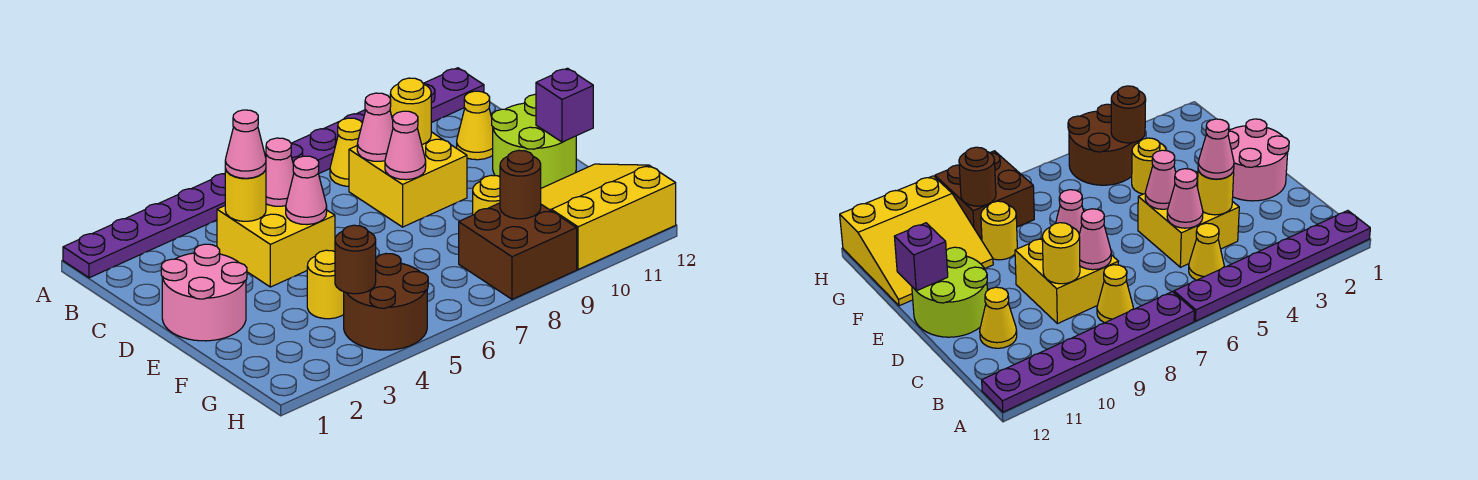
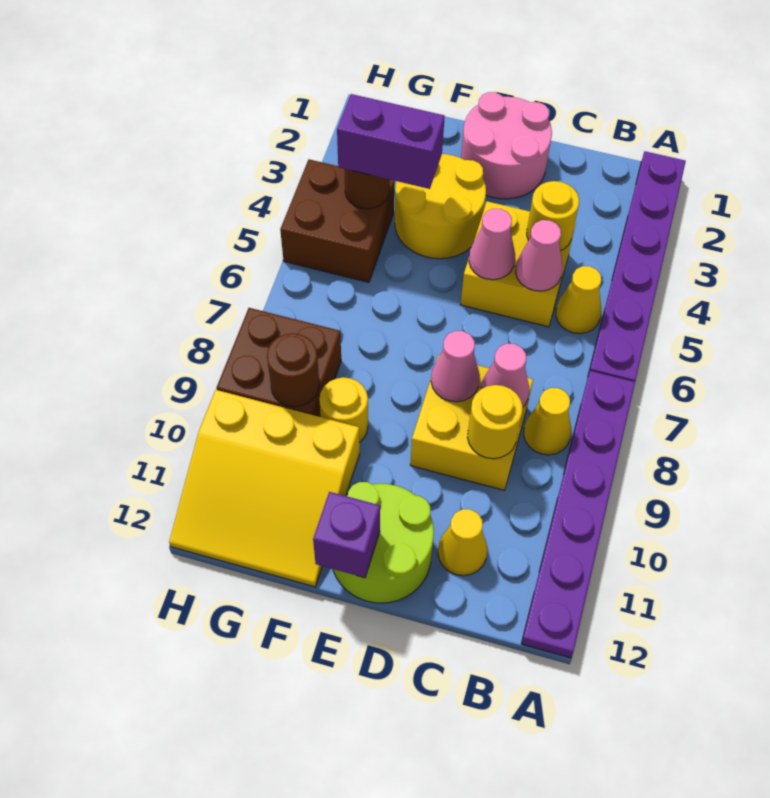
pink 1x1 cone [225,110,266,178] -> none
yellow 1x1 round brick [307,250,344,319] -> yellow 2x2 round brick [395,154,486,259]
none -> purple 1x2 brick [337,94,445,189]
yellow 3x3 slope [541,164,676,269] -> yellow 3x3 slope turned to [169,390,360,587]
brown 2x2 round brick [344,254,428,350] -> brown 2x2 brick [280,159,395,282]

